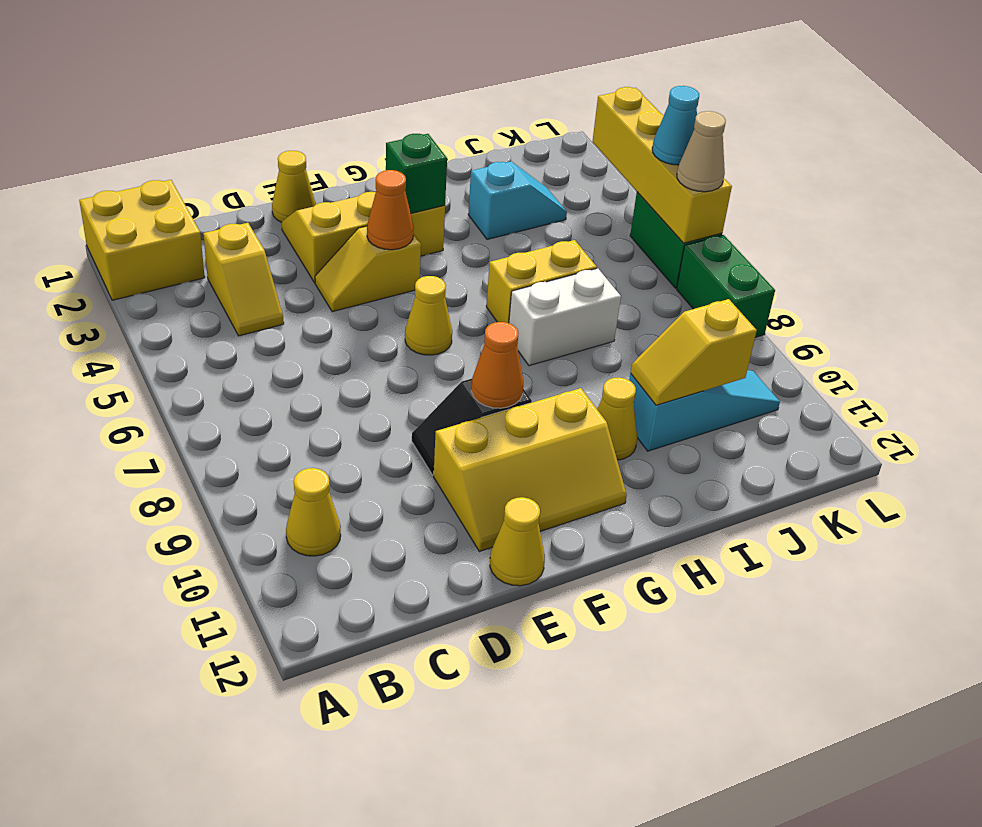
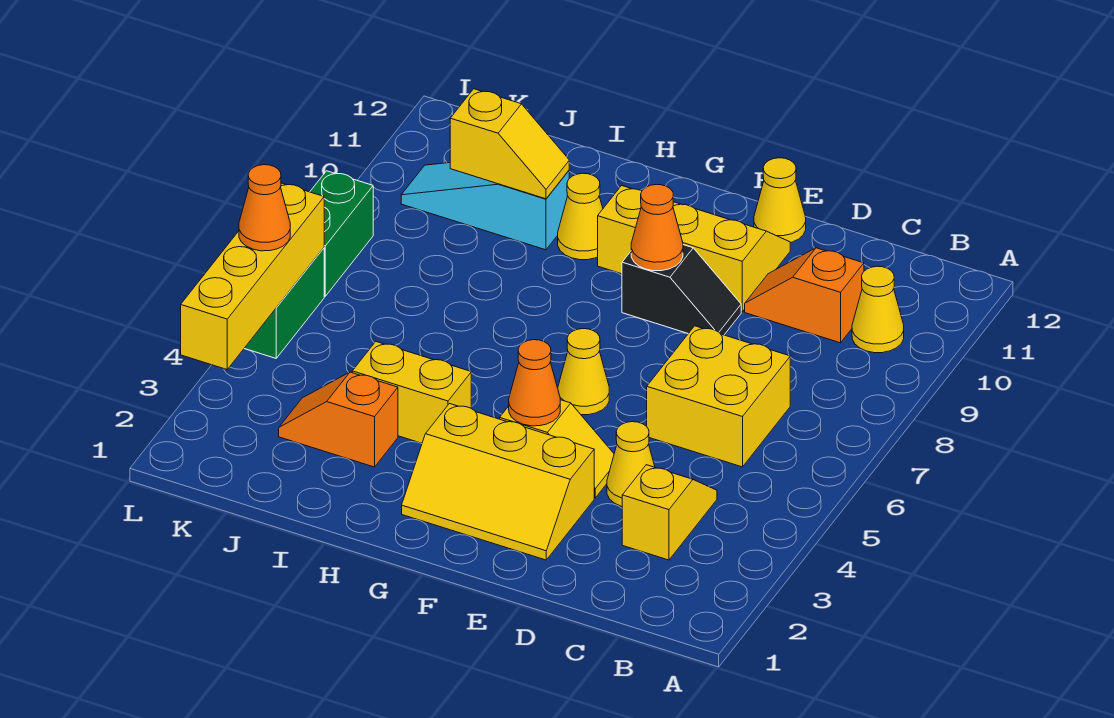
yellow 2x2 brick [79,180,205,300] -> yellow 2x2 brick moved to [647,326,790,467]
none -> orange 1x2 slope [745,248,864,343]
yellow 1x1 cone [272,151,316,222] -> yellow 1x1 cone moved to [607,422,655,506]
green 1x1 brick [386,134,447,214] -> none
yellow 1x2 brick [486,240,597,323] -> yellow 1x2 brick moved to [352,342,471,443]
white 1x2 brick [509,268,621,366] -> none
cyan 1x2 slope [468,161,567,239] -> orange 1x2 slope [279,372,398,467]
cyan 1x1 cone [652,86,699,165] -> orange 1x1 cone [239,165,290,251]
tan 1x1 cone [677,111,726,192] -> none

